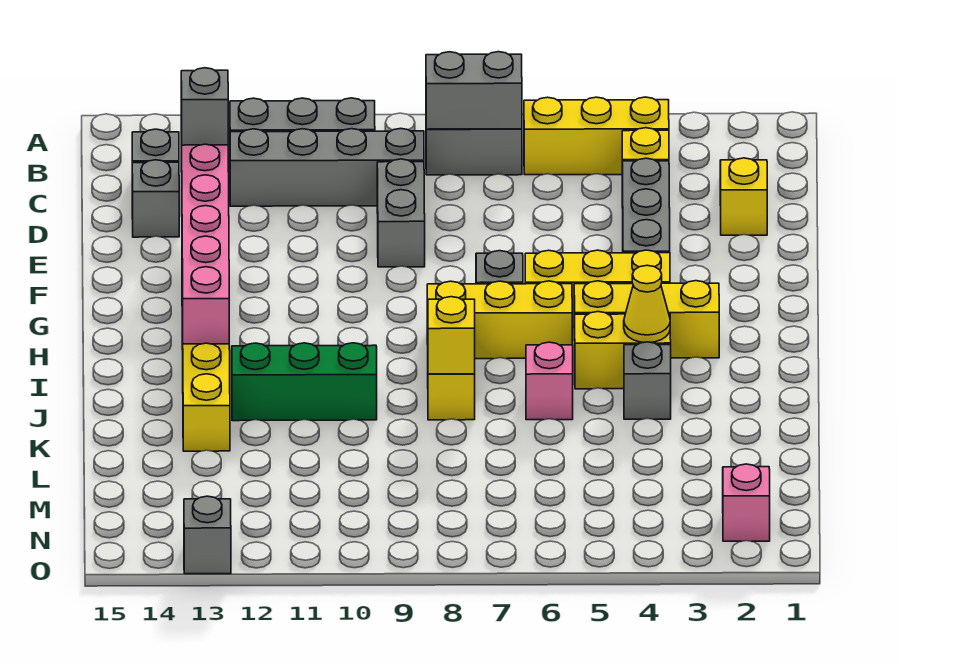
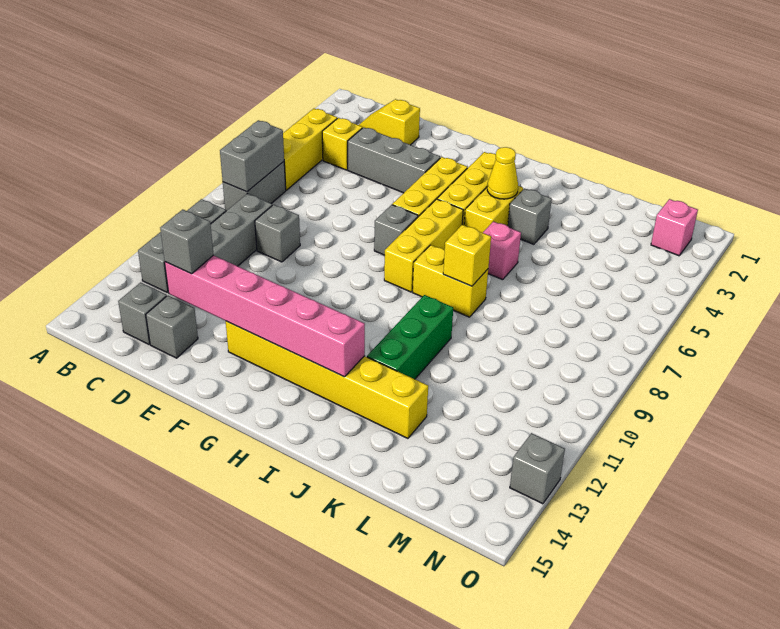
grey 1x2 brick [377,159,425,267] -> grey 1x1 brick [255,205,300,262]

